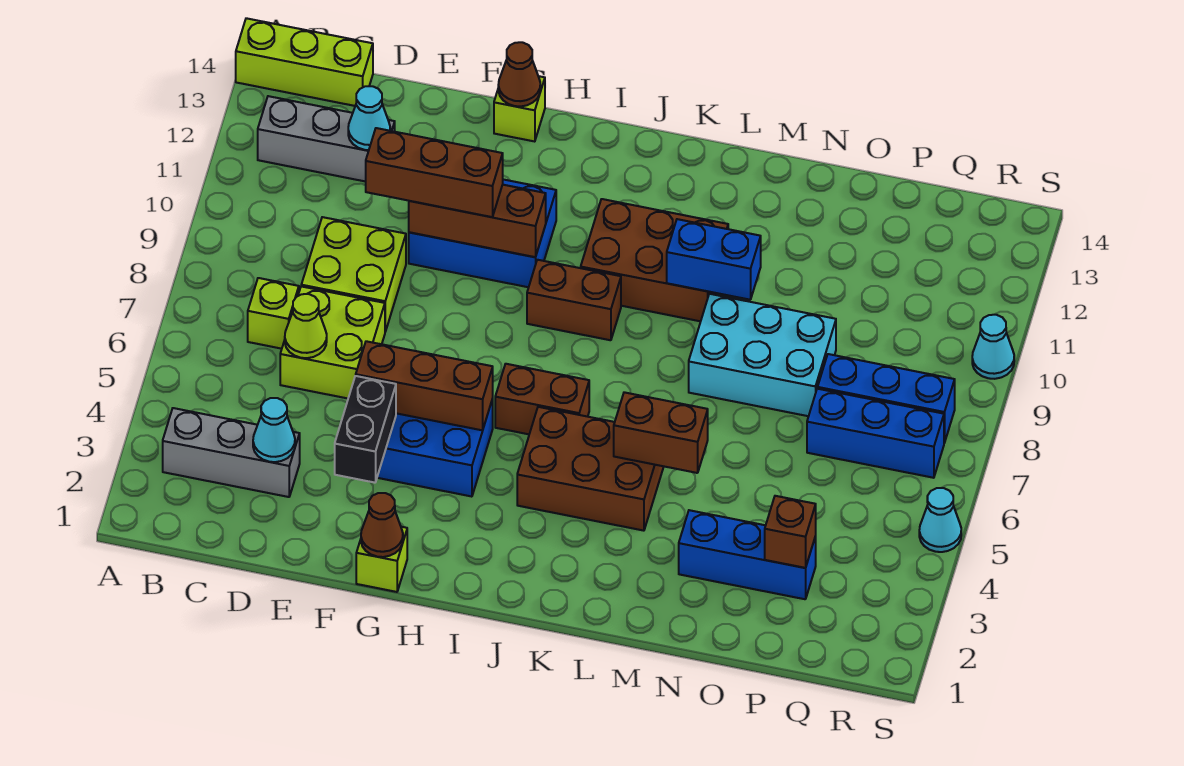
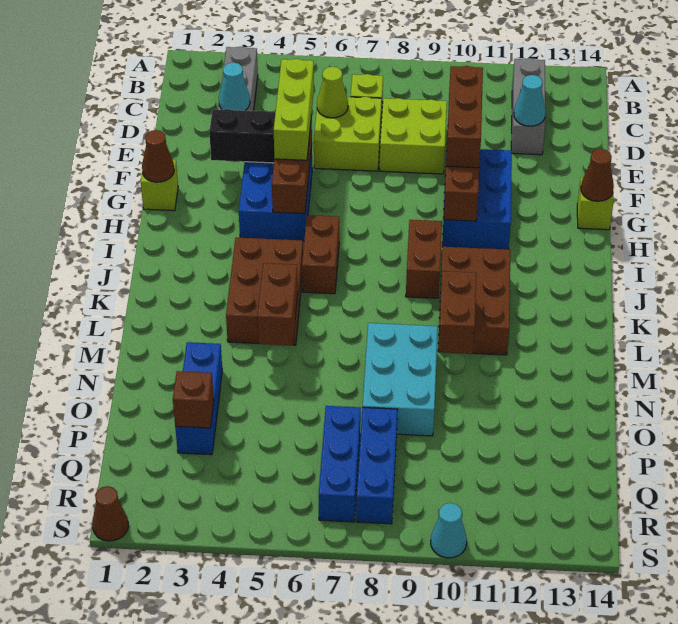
lime 1x3 brick [236,18,373,106] -> lime 1x3 brick moved to [274,59,314,160]
blue 1x2 brick [667,219,761,300] -> brown 1x2 brick [439,271,476,354]
none -> brown 1x1 cone [92,486,128,541]
cyan 1x1 cone [919,488,961,552] -> none

